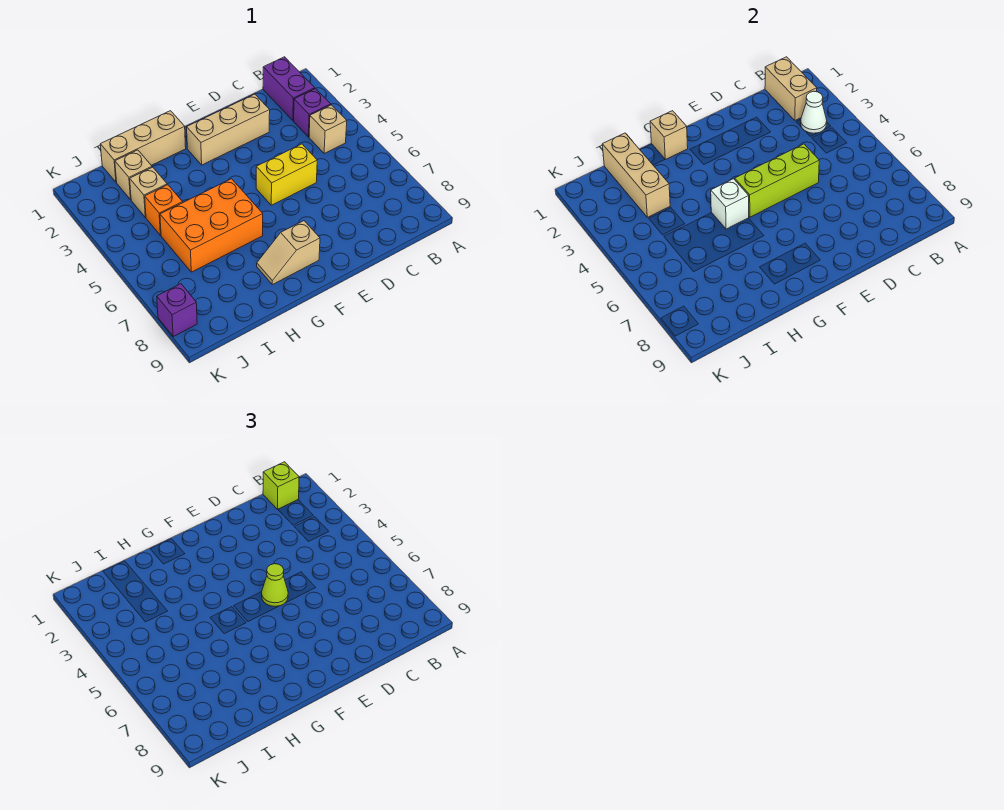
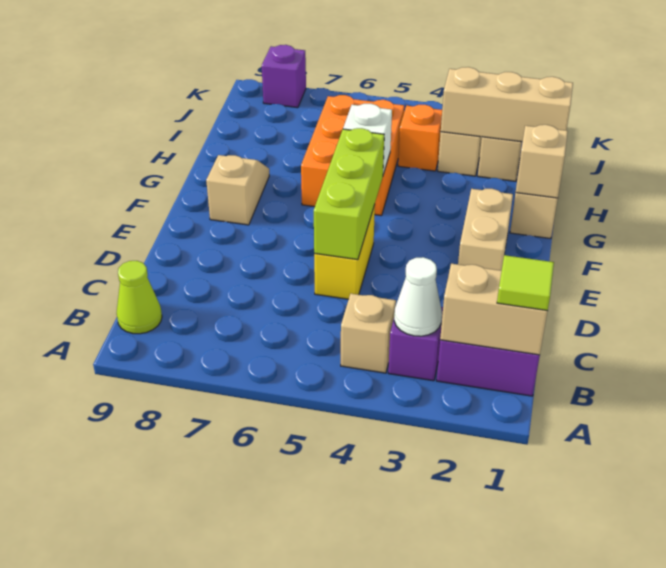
lime 1x1 brick [263,462,299,509] -> lime 1x1 tile [497,255,554,311]
tan 1x3 brick [187,94,270,165] -> tan 1x2 brick [458,189,513,270]
lime 1x1 cone [262,564,288,606] -> lime 1x1 cone moved to [117,261,162,334]

